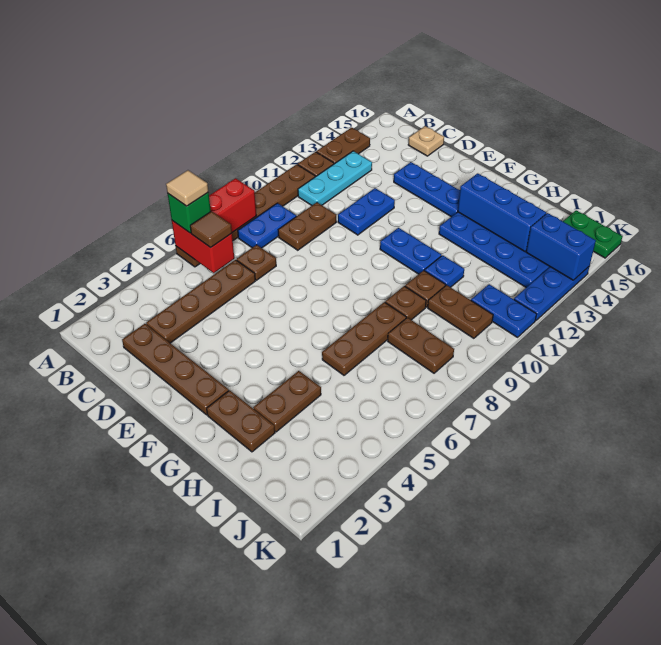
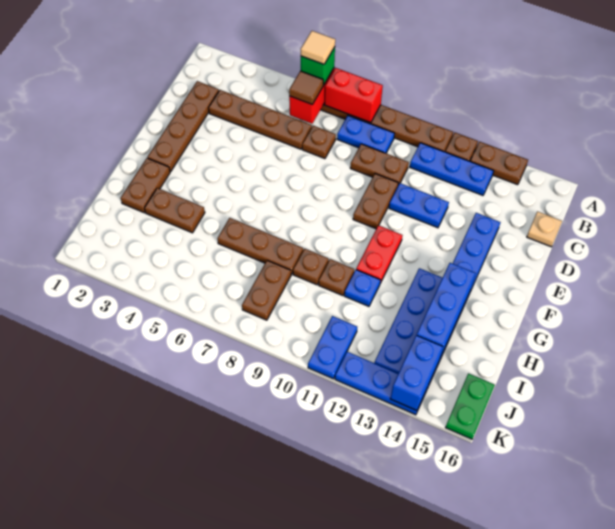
cyan 1x3 plate [298,151,372,205] -> blue 1x3 plate [410,143,493,195]
blue 1x2 plate [380,228,441,274] -> red 1x2 plate [356,225,402,283]
brown 1x2 plate [428,285,493,338] -> brown 1x2 plate moved to [353,174,398,229]

